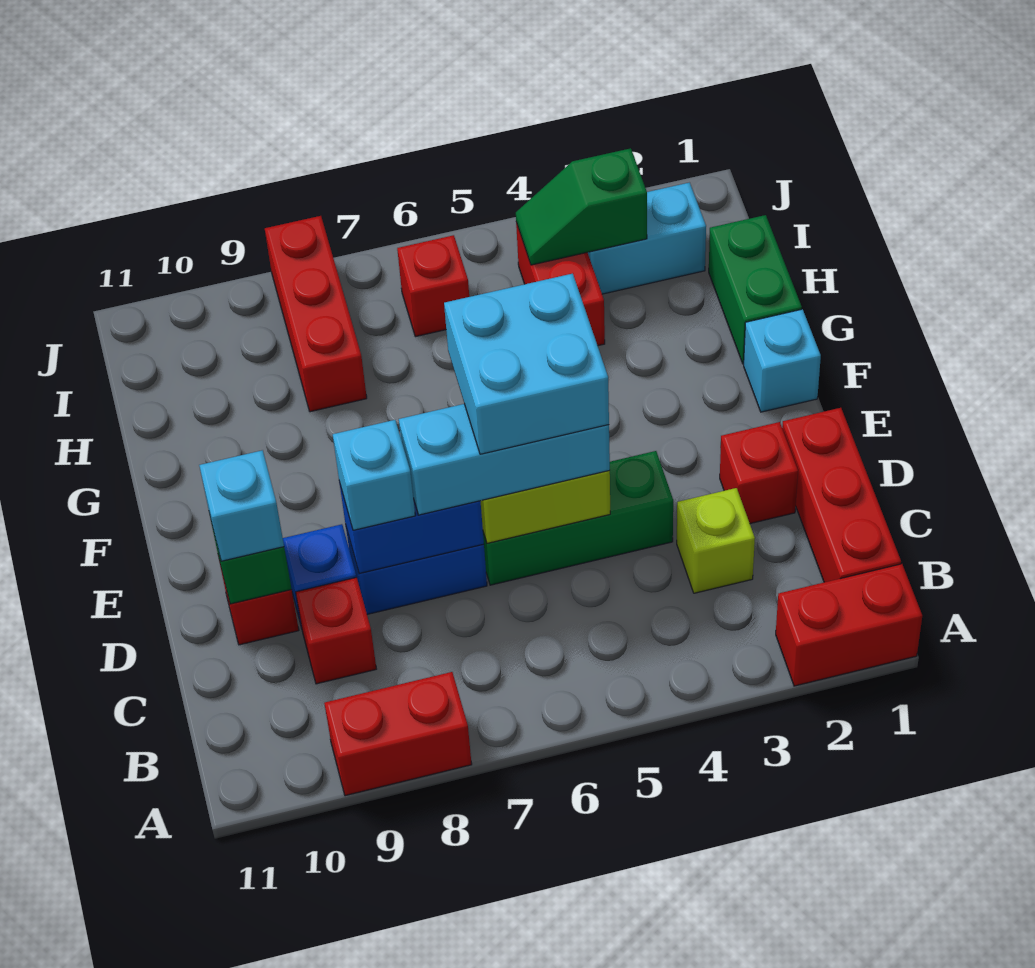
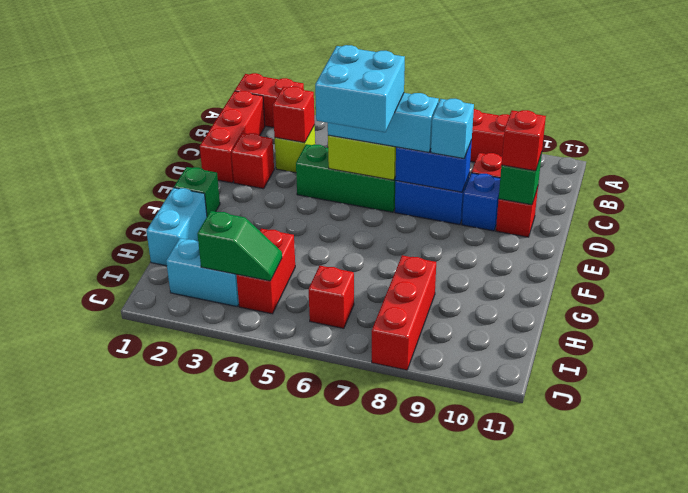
none -> red 1x1 brick [273,87,315,143]
cyan 1x1 brick [199,450,284,561] -> red 1x1 brick [502,110,546,171]
cyan 1x1 brick [744,309,821,412] -> green 1x1 brick [174,167,220,216]
green 1x2 brick [709,215,802,364] -> cyan 1x2 brick [146,188,207,266]

